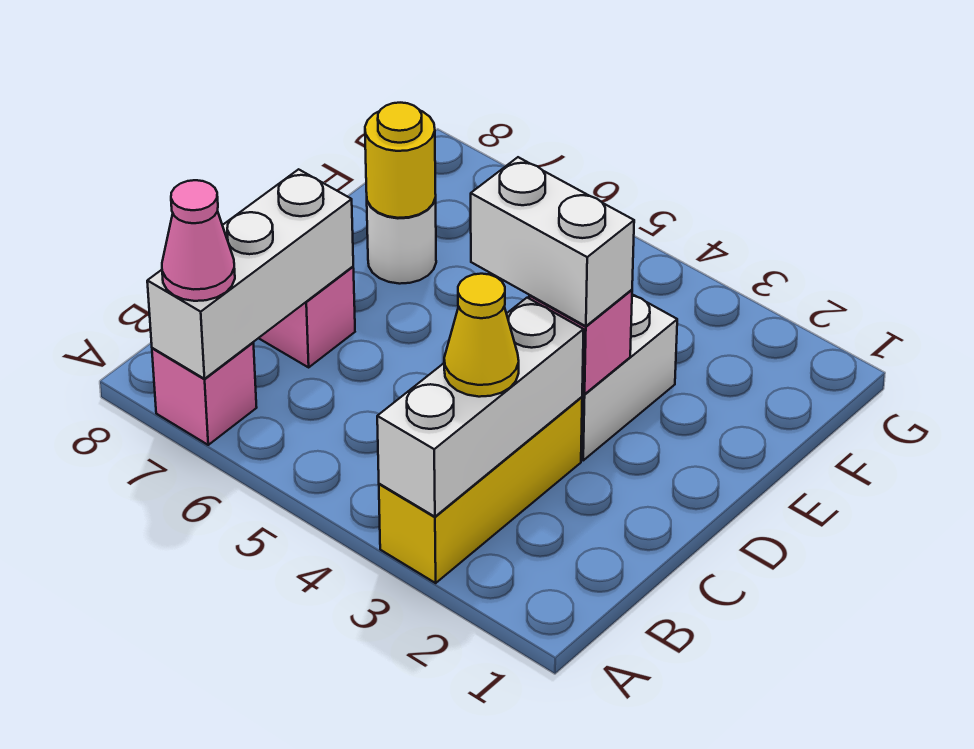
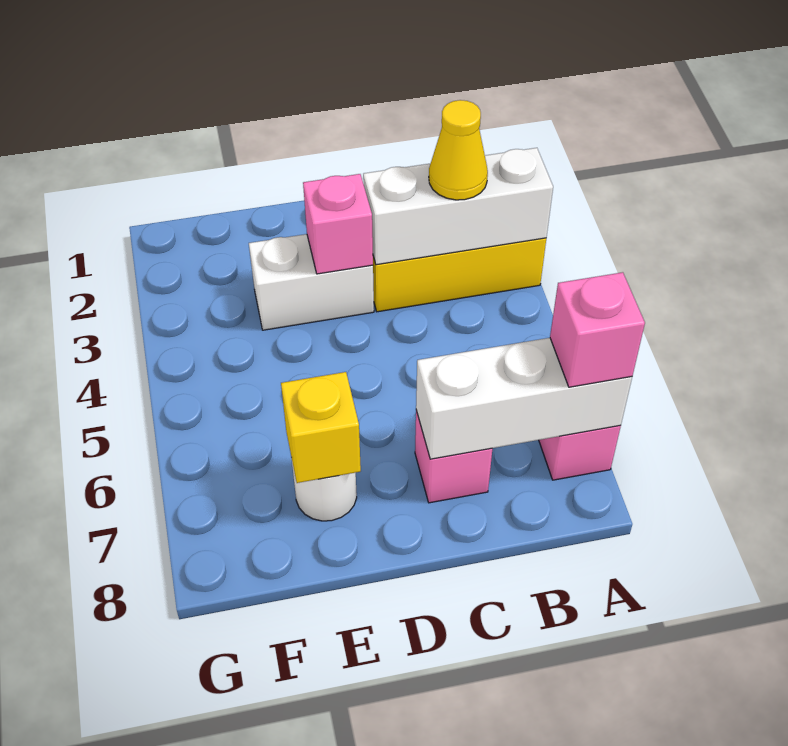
pink 1x1 cone [162,180,235,301] -> pink 1x1 brick [550,272,645,387]
white 1x2 brick [471,157,634,326] -> none
yellow 1x1 round brick [365,103,436,218] -> yellow 1x1 brick [281,372,361,483]

